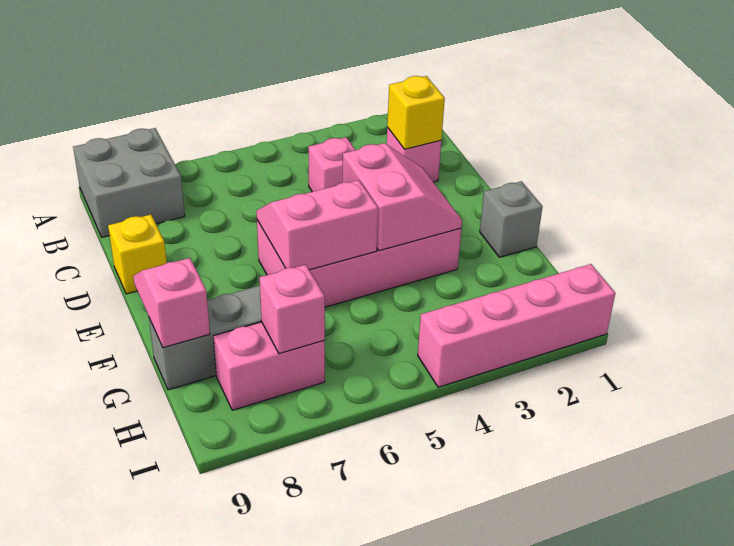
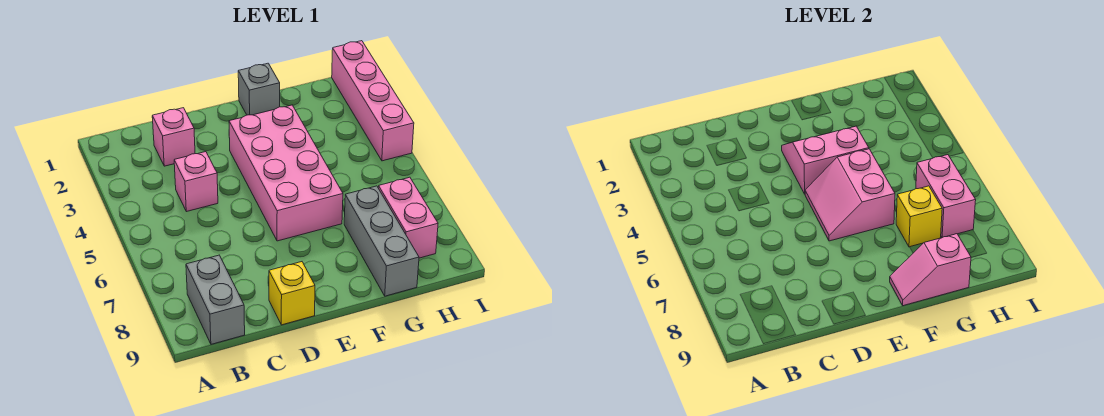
grey 2x2 brick [73,128,185,237] -> grey 1x2 brick [186,255,245,344]
yellow 1x1 brick [387,76,445,149] -> yellow 1x1 brick moved to [896,186,942,247]
pink 1x1 brick [260,265,325,354] -> pink 1x2 brick [916,155,976,237]

